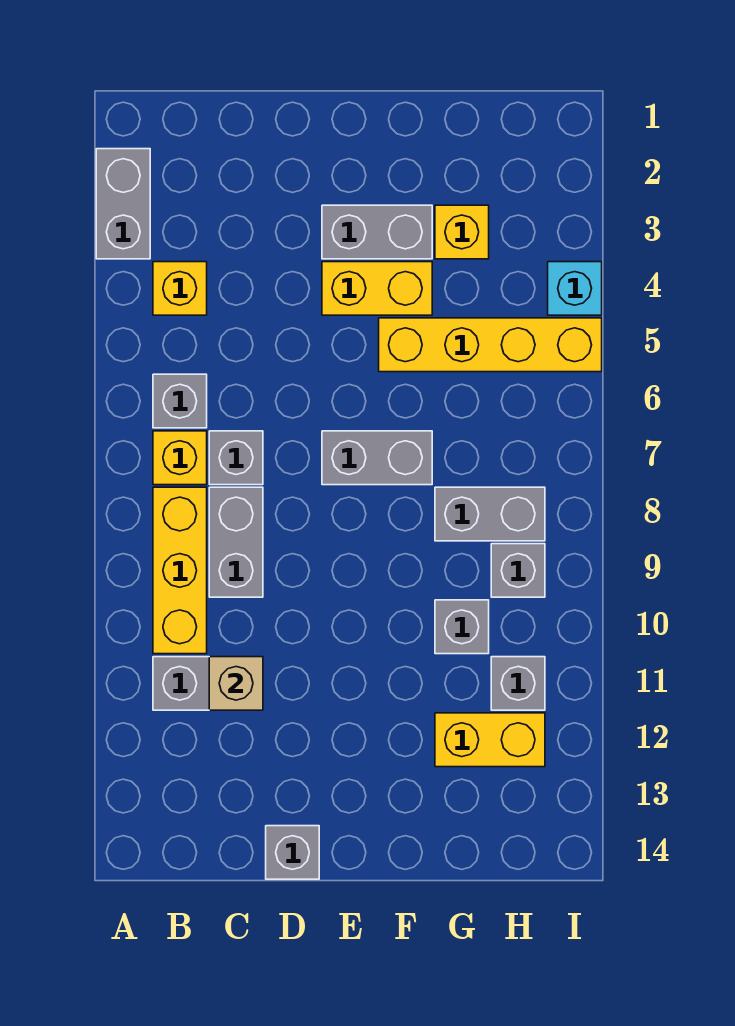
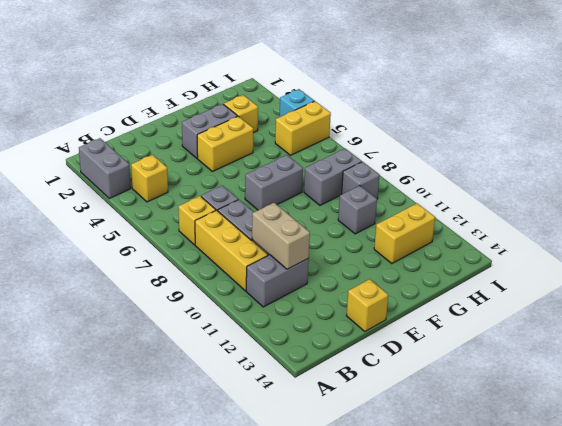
grey 1x1 brick [153,374,207,428] -> none
tan 1x1 brick [209,657,263,710] -> tan 1x2 brick [252,203,310,269]
grey 1x1 brick [266,826,319,879] -> yellow 1x1 brick [347,279,388,331]
yellow 1x4 brick [379,318,602,372] -> yellow 1x2 brick [275,101,331,155]
grey 1x1 brick [491,657,545,710] -> none

